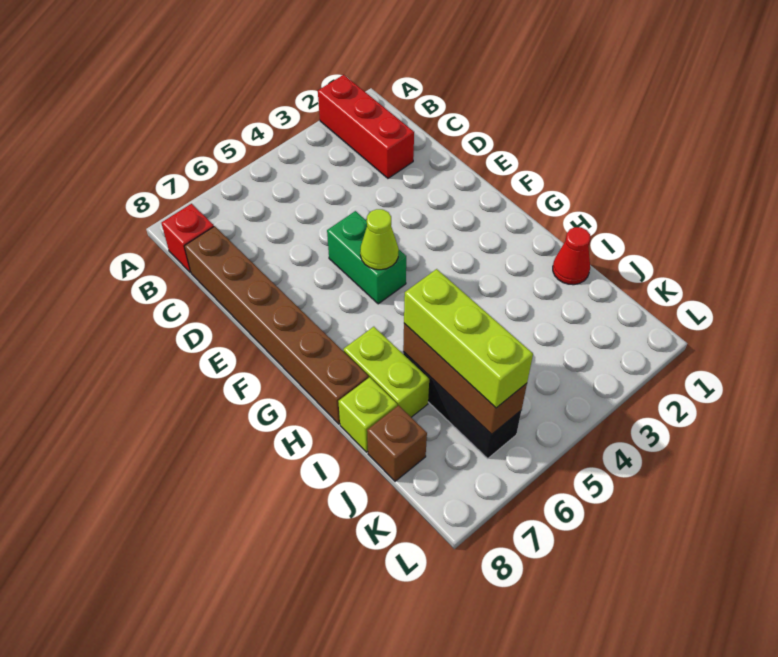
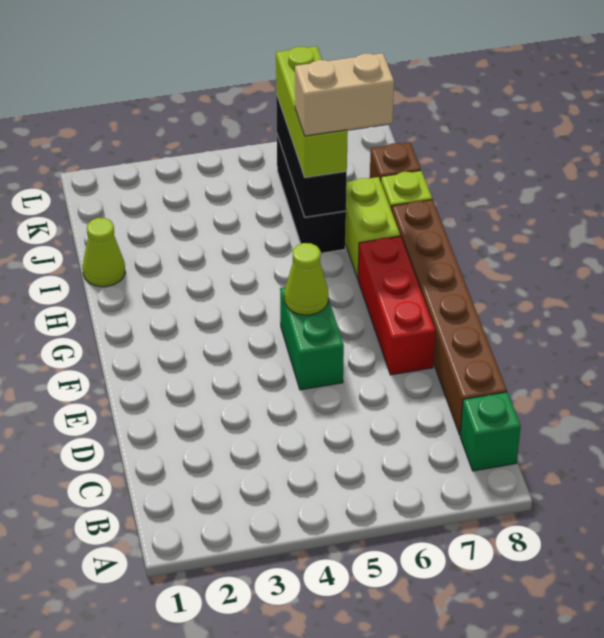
red 1x3 brick [318,75,414,178] -> red 1x3 brick moved to [358,236,435,375]
red 1x1 brick [161,204,214,273] -> green 1x1 brick [460,392,521,471]
red 1x1 cone [553,227,590,285] -> lime 1x1 cone [83,218,125,287]
brown 1x3 brick [403,323,527,434] -> black 1x3 brick [276,94,347,217]
none -> tan 1x2 brick [295,53,394,136]

